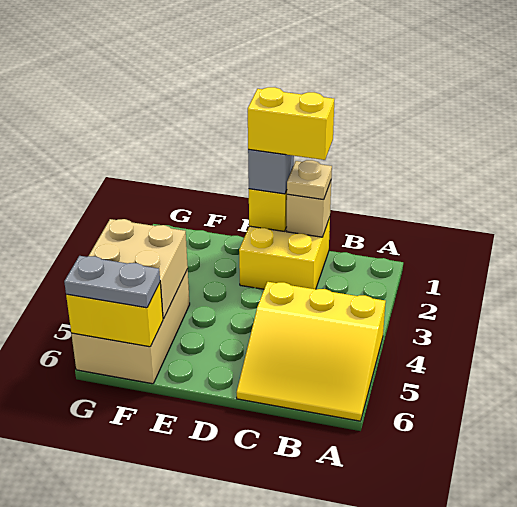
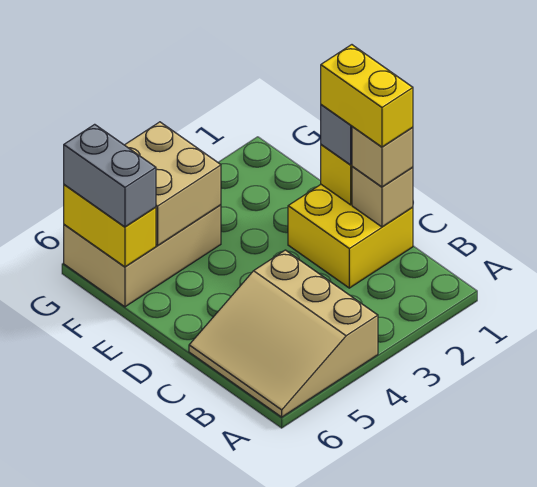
yellow 3x3 slope [237,282,386,421] -> tan 3x3 slope [189,250,378,417]
tan 1x1 plate [287,160,332,200] -> tan 1x1 brick [352,127,413,187]
grey 1x2 plate [64,256,160,308] -> grey 1x2 brick [64,124,156,227]

